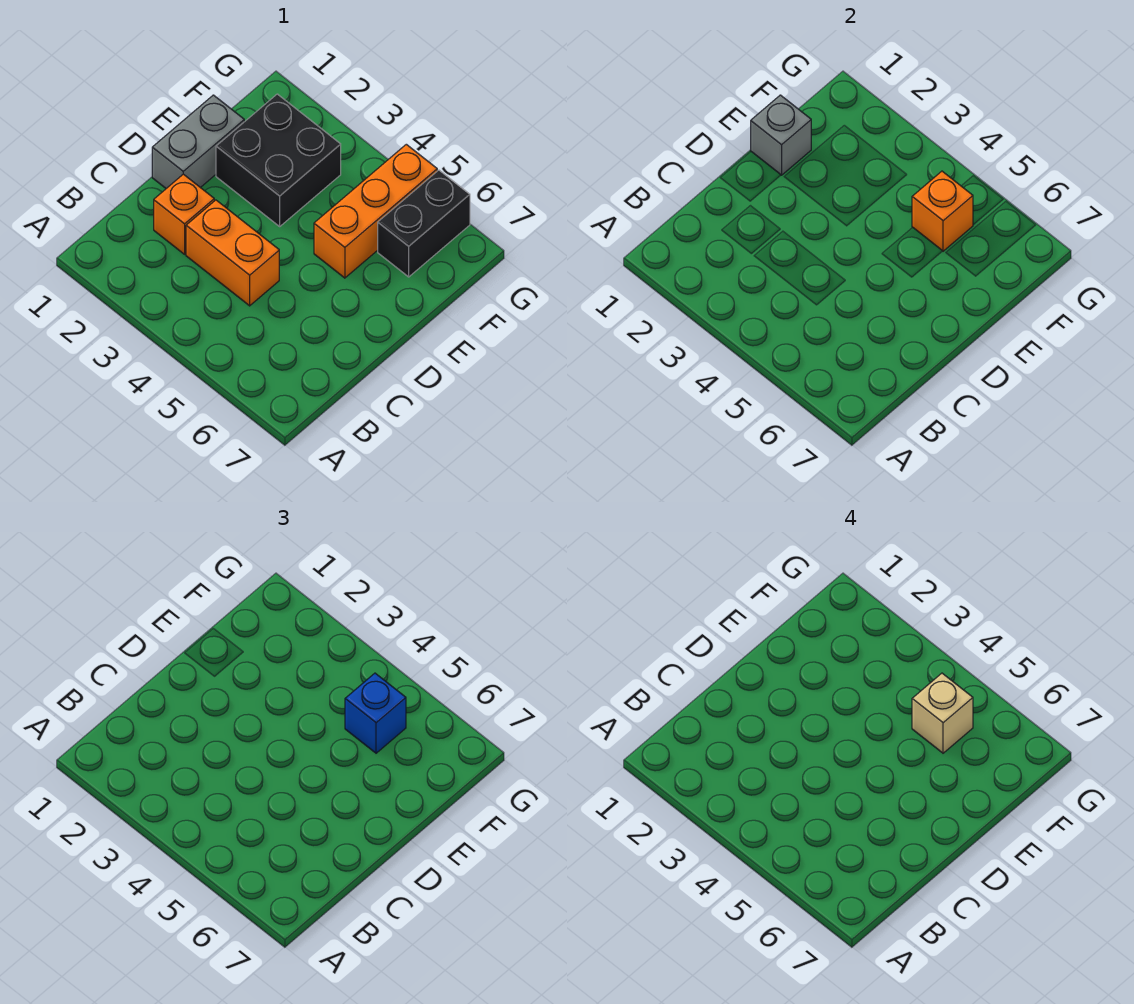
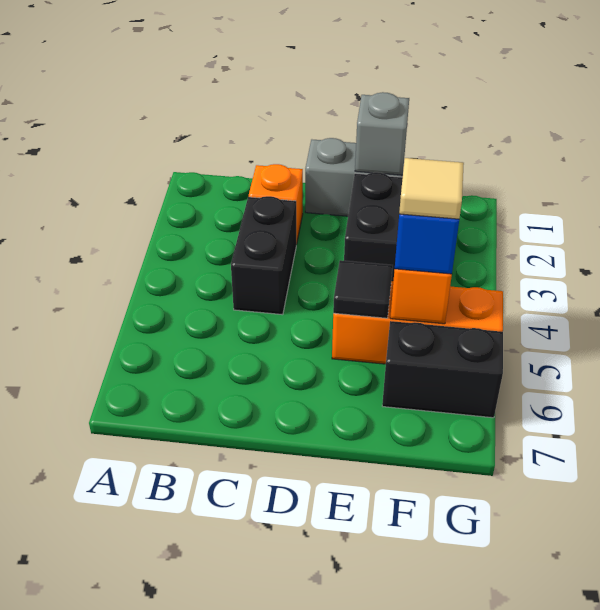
orange 1x2 brick [186,200,279,306] -> black 1x2 brick [231,196,296,315]
none -> black 1x1 tile [333,260,393,318]
tan 1x1 brick [912,673,973,753] -> tan 1x1 tile [399,158,464,219]

